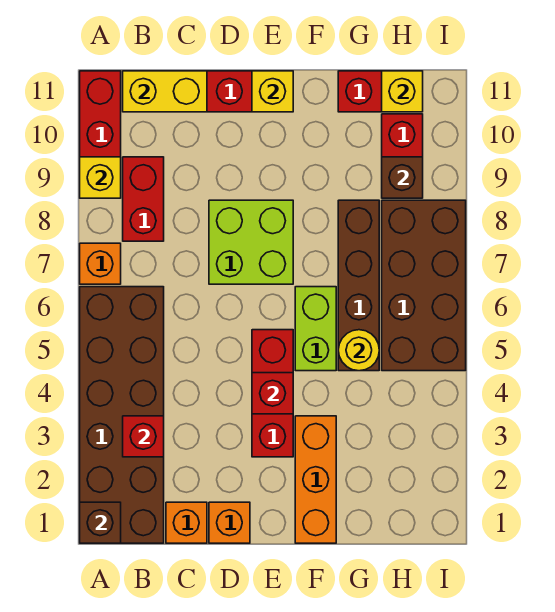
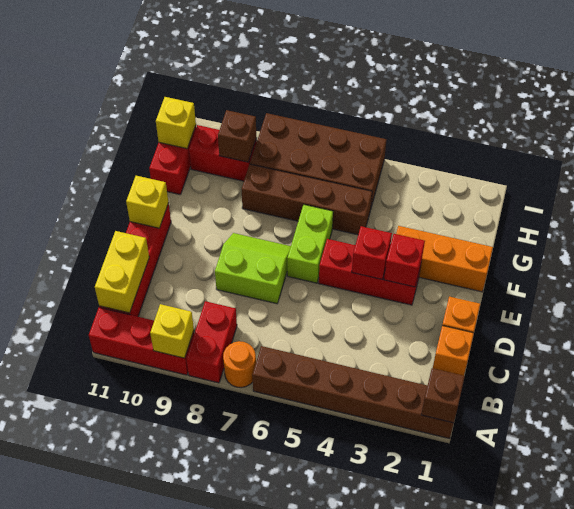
brown 2x6 brick [80,287,164,543] -> brown 1x6 brick [252,346,454,439]
orange 1x1 brick [80,243,121,284] -> orange 1x1 round brick [223,341,256,388]
red 1x1 brick [123,416,164,457] -> red 1x1 brick moved to [384,234,425,287]
red 1x2 brick [123,157,164,241] -> red 1x2 brick turned to [186,301,237,383]
lime 2x2 brick [209,200,293,284] -> lime 2x2 slope [215,233,291,304]
lime 1x2 brick [295,287,336,371] -> lime 1x2 brick turned to [287,205,333,283]
yellow 1x1 round brick [338,330,379,371] -> none

